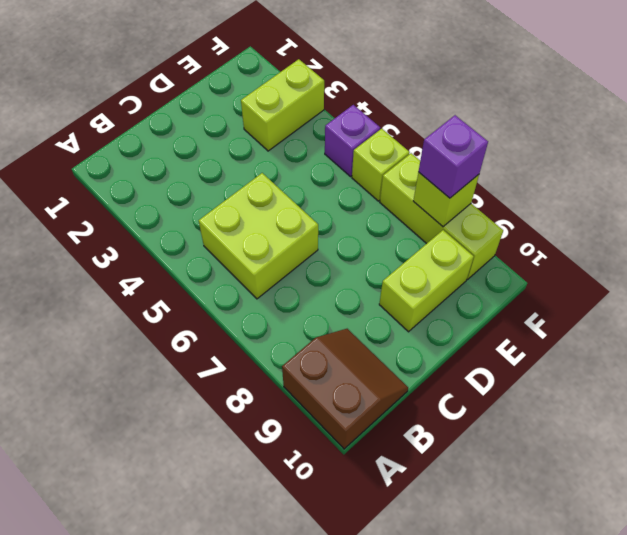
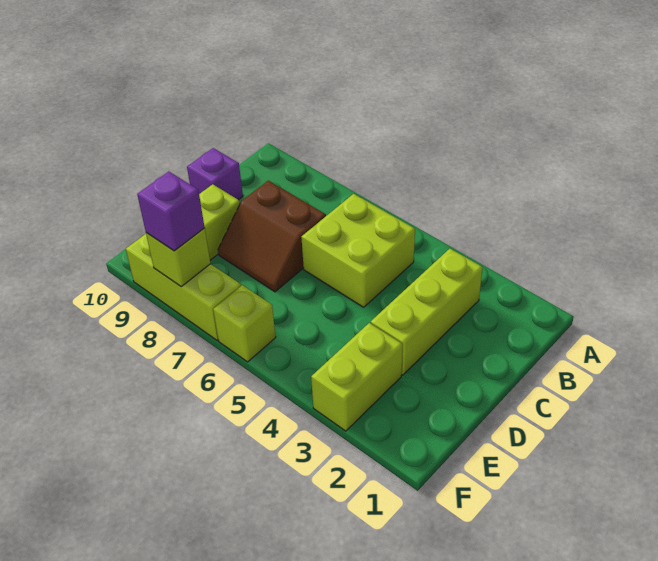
brown 2x2 slope [282,329,408,449] -> brown 2x2 slope moved to [218,181,326,292]
none -> lime 1x3 brick [371,249,483,375]
purple 1x1 brick [325,105,380,176] -> purple 1x1 brick moved to [187,148,243,200]

